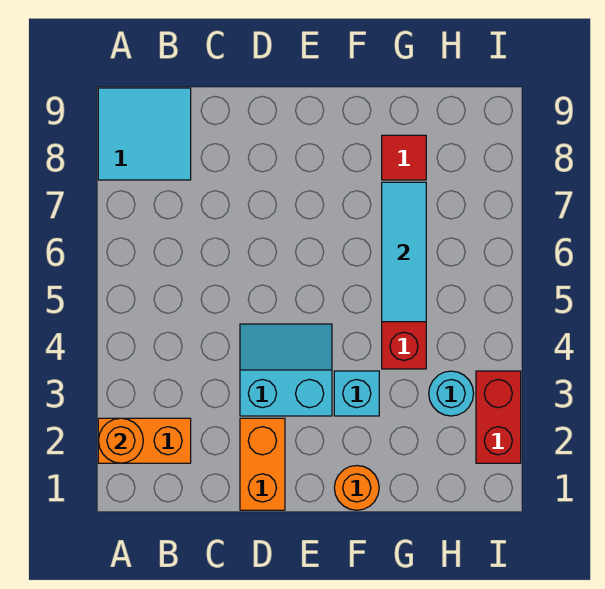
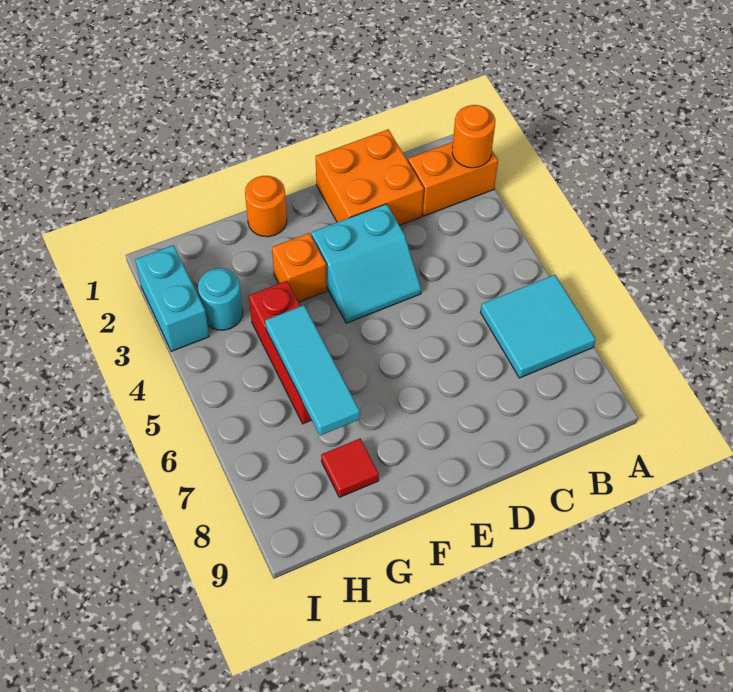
cyan 2x2 tile [98,88,191,180] -> cyan 2x2 tile moved to [481,275,596,378]
orange 1x2 brick [240,418,285,510] -> orange 2x2 brick [316,129,424,225]
cyan 1x1 brick [334,371,379,416] -> orange 1x1 brick [272,233,327,302]
red 1x2 brick [476,371,521,463] -> cyan 1x2 brick [135,245,209,351]

